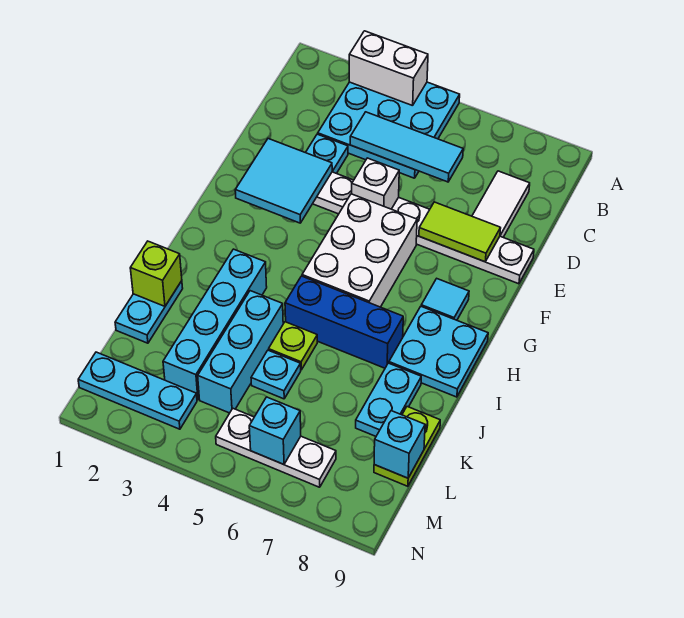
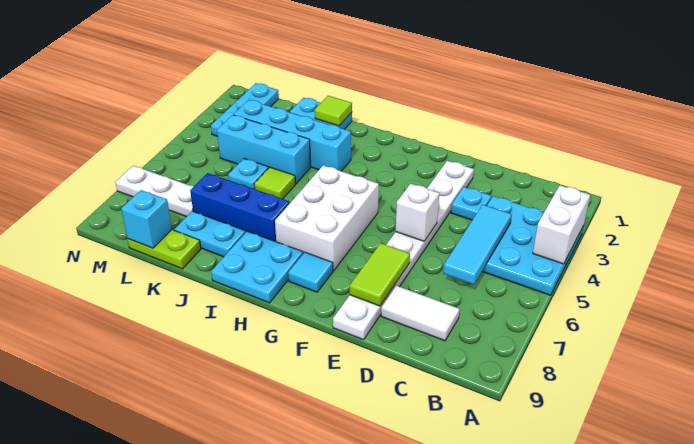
cyan 2x2 tile [235,139,332,223] -> none
white 2x3 brick [302,194,417,307] -> white 2x3 brick turned to [275,165,379,271]
blue 1x3 brick [285,276,403,368] -> blue 1x3 brick turned to [190,173,290,241]
lime 1x1 brick [130,241,182,306] -> lime 1x1 tile [315,96,352,126]
lime 1x1 plate [269,322,317,370] -> lime 1x1 tile [255,167,295,199]
white 1x3 plate [216,409,336,487] -> white 1x3 plate turned to [115,166,194,217]
cyan 1x1 brick [249,397,301,464] -> none

